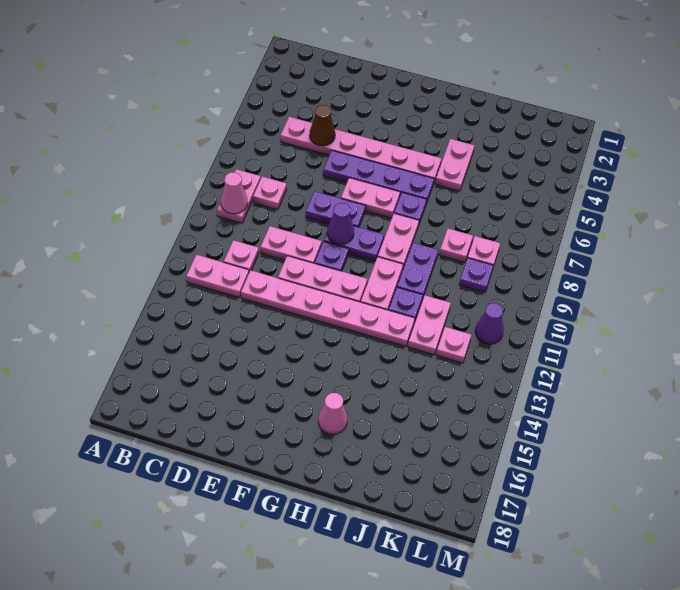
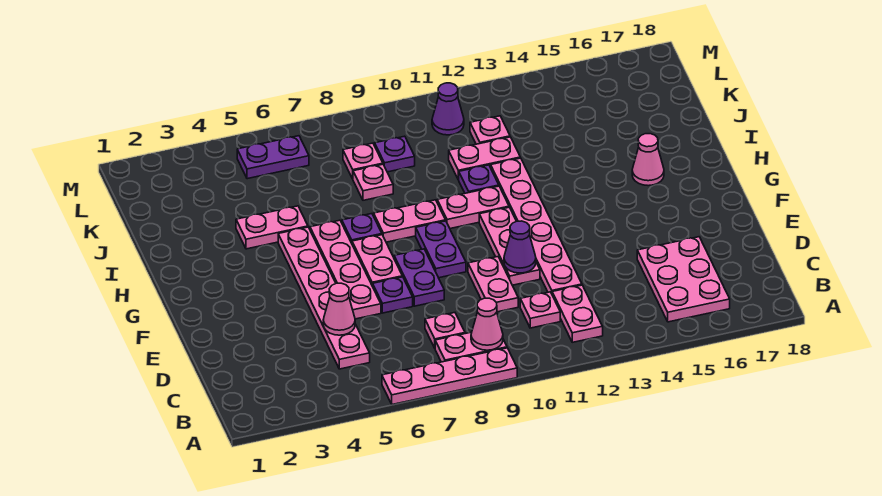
none -> pink 1x4 plate [382,348,517,404]
none -> pink 2x3 plate [637,237,730,322]
brown 1x1 cone [310,105,335,146] -> pink 1x1 cone [323,283,355,335]
purple 1x4 plate [323,150,434,203] -> pink 1x4 plate [310,220,381,319]
purple 1x1 cone [327,203,354,244] -> purple 1x1 cone moved to [504,221,536,273]
purple 1x1 plate [315,241,349,271] -> purple 1x1 plate moved to [373,277,413,313]
purple 1x2 plate [397,243,438,297] -> purple 1x2 plate moved to [237,136,309,179]

